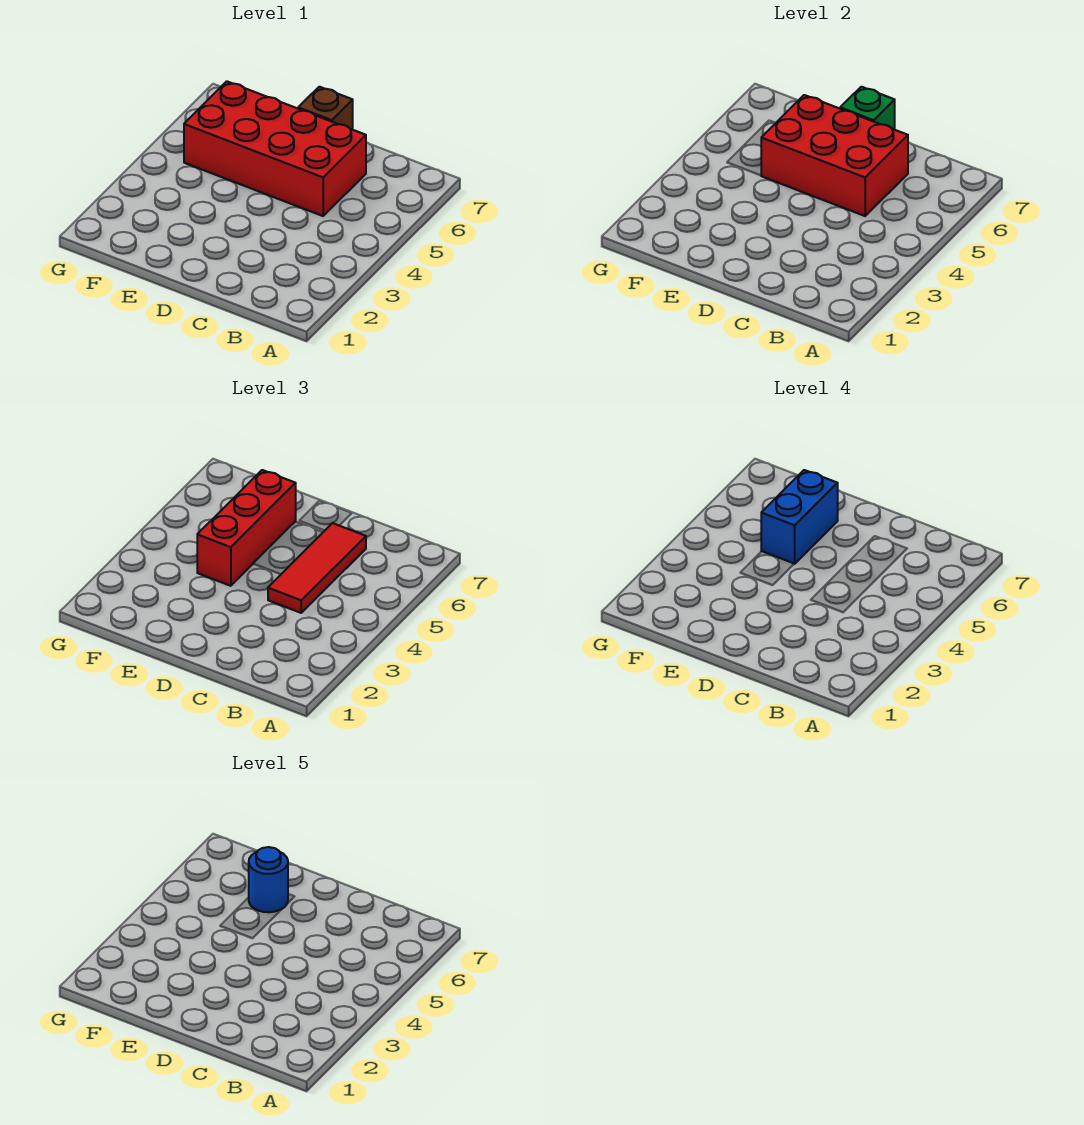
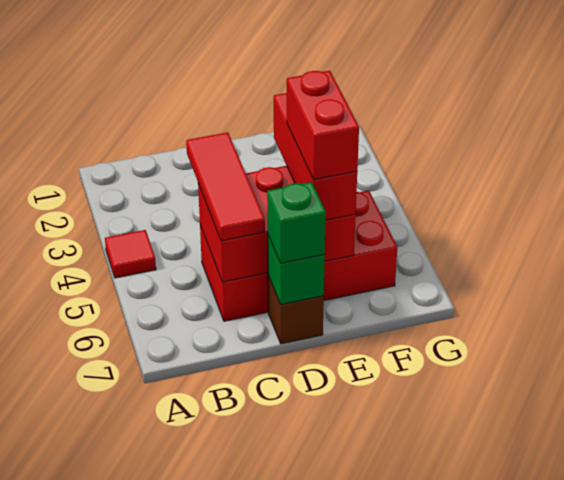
none -> red 1x1 tile [105,230,156,278]
none -> green 1x1 brick [267,182,326,263]
blue 1x2 brick [761,470,838,564] -> red 1x2 brick [287,71,359,180]
blue 1x1 round brick [249,847,288,912] -> none

